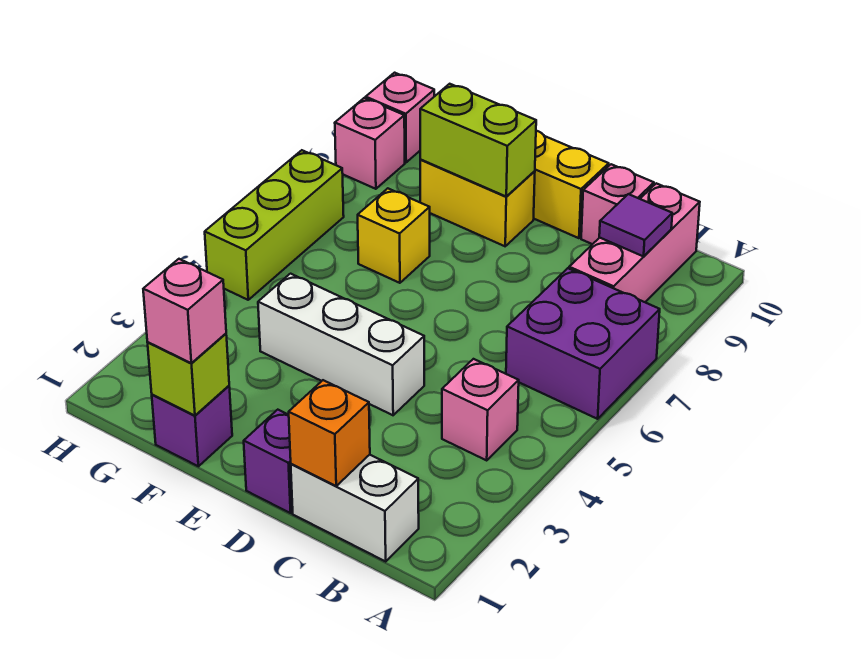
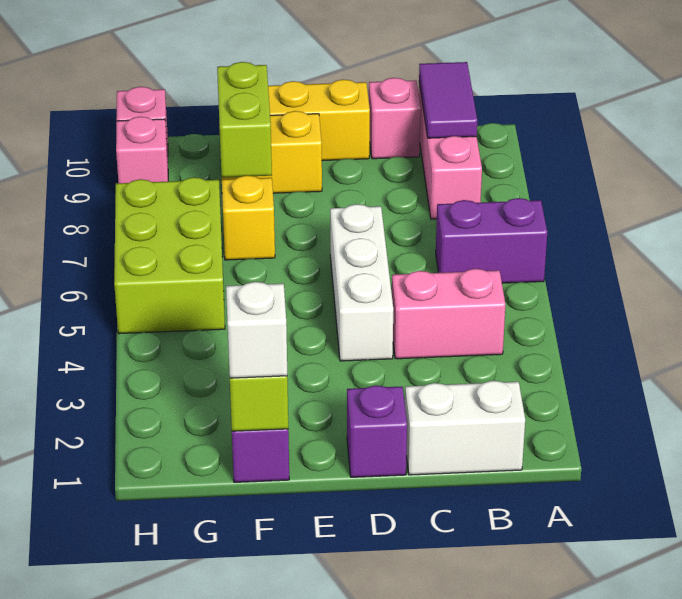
purple 2x2 brick [506,268,660,419] -> purple 1x2 brick [436,198,547,283]
pink 1x1 brick [442,359,519,460] -> pink 1x2 brick [392,269,506,359]
purple 1x1 tile [599,194,672,256] -> purple 1x2 tile [419,62,477,138]
orange 1x1 brick [289,380,370,486] -> none
white 1x3 brick [258,274,424,415] -> white 1x3 brick turned to [330,204,393,361]
lime 1x2 brick [420,84,536,197] -> lime 1x2 brick turned to [217,62,272,177]
pink 1x1 brick [143,259,226,363] -> white 1x1 brick [226,282,287,378]
lime 1x3 brick [205,150,344,300] -> lime 2x3 brick [114,177,225,334]

